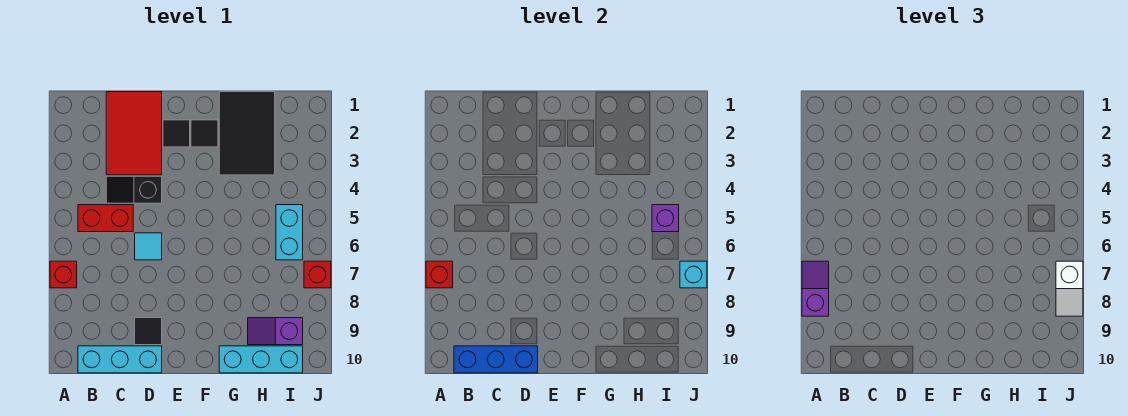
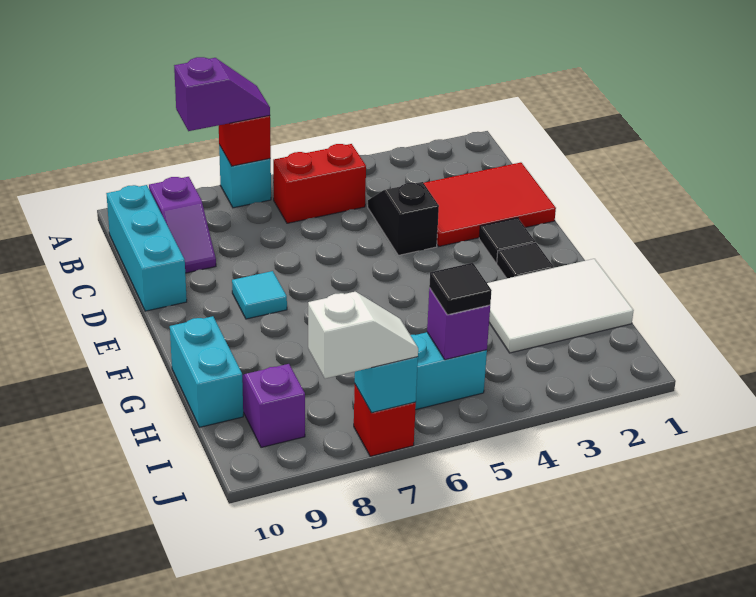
red 1x1 brick [50,261,77,288] -> cyan 1x1 brick [219,145,271,208]
red 1x2 brick [78,205,133,232] -> red 1x2 brick turned to [273,144,366,223]
none -> purple 1x2 slope [149,177,216,273]
blue 1x3 brick [454,346,538,373] -> none
cyan 1x1 tile [135,233,162,260] -> cyan 1x1 tile moved to [232,271,287,319]
black 1x1 tile [135,318,162,345] -> black 1x1 tile moved to [429,263,492,315]
black 2x3 tile [219,92,275,175] -> white 2x3 tile [487,259,634,353]
cyan 1x3 brick [219,346,303,373] -> cyan 1x2 brick [170,316,243,427]
white 1x2 slope [1056,261,1083,316] -> white 1x2 slope turned to [308,292,418,379]

